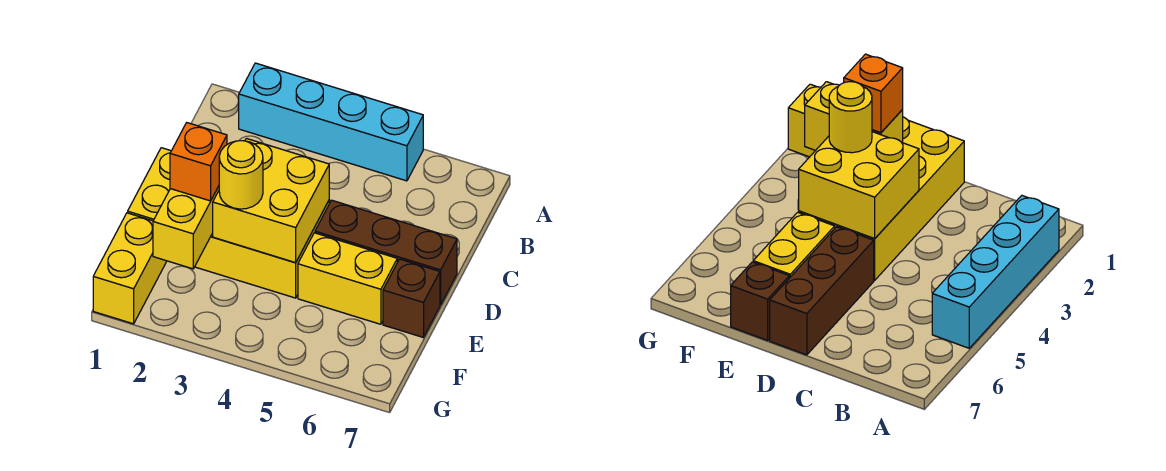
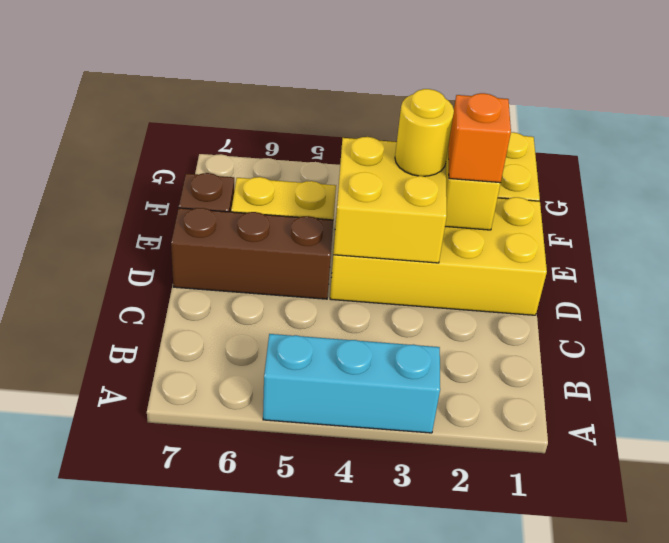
cyan 1x4 brick [239,63,423,181] -> cyan 1x3 brick [263,334,440,433]

